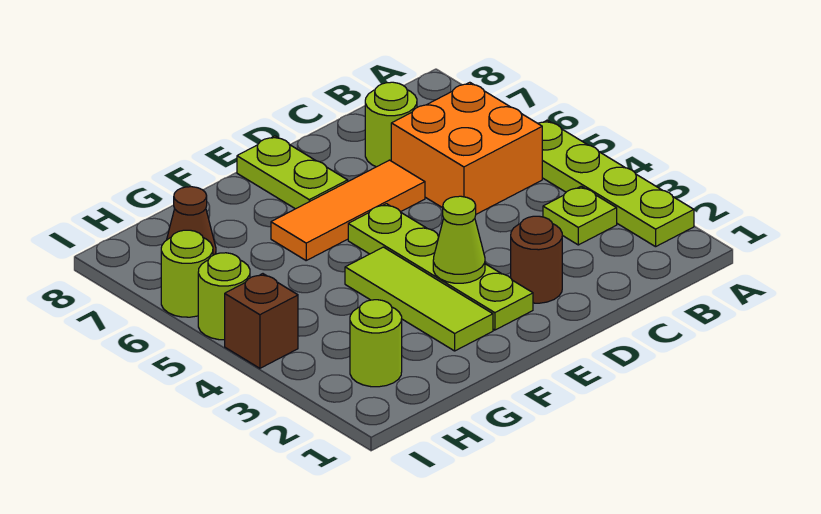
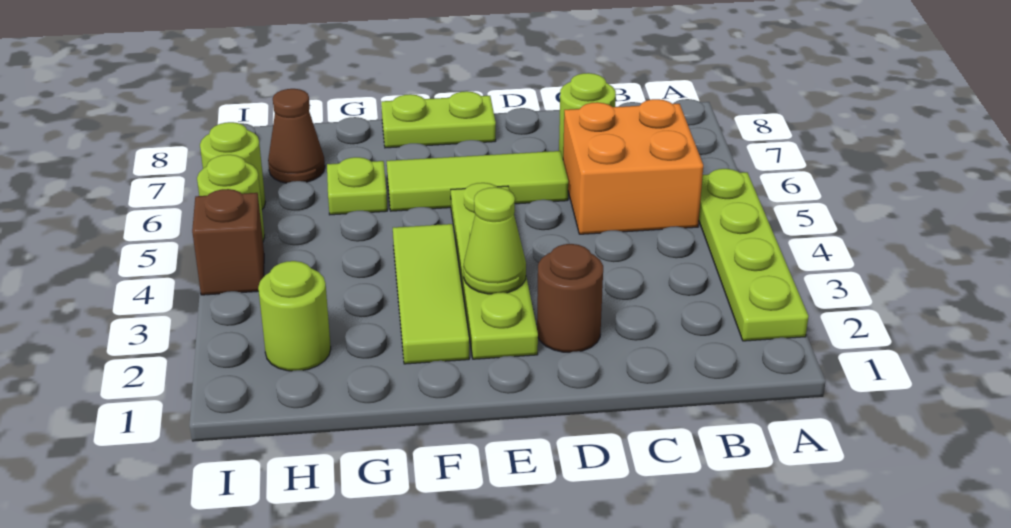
lime 1x1 plate [543,186,617,245] -> lime 1x1 plate moved to [327,157,387,215]
orange 1x3 tile [271,160,425,260] -> lime 1x3 tile [387,151,568,211]
lime 1x2 plate [237,136,348,209] -> lime 1x2 plate turned to [381,91,496,148]

